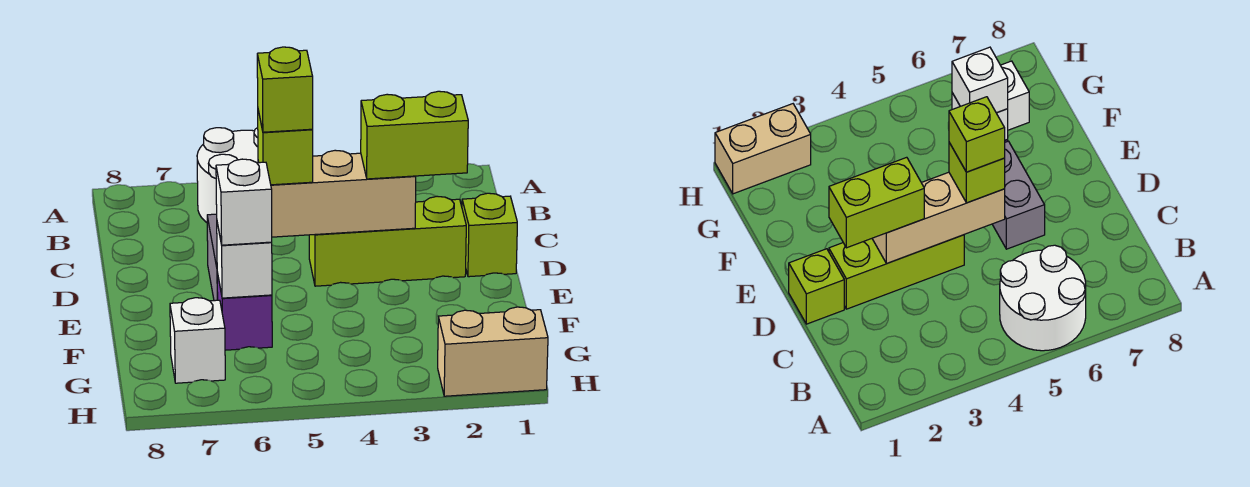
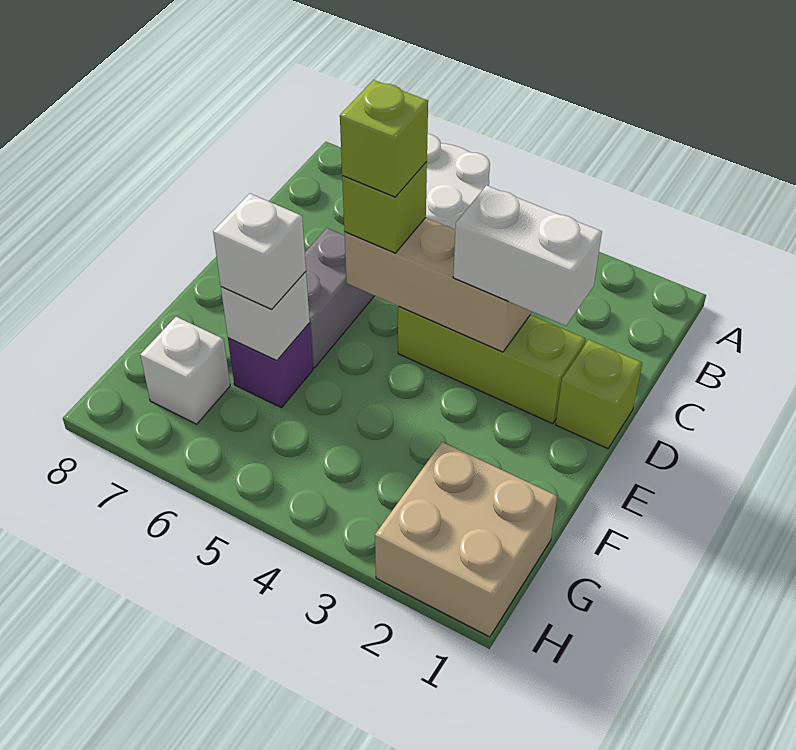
lime 1x2 brick [361,91,468,179] -> white 1x2 brick [453,185,602,326]
tan 1x2 brick [438,307,548,396] -> tan 2x2 brick [375,442,557,637]

